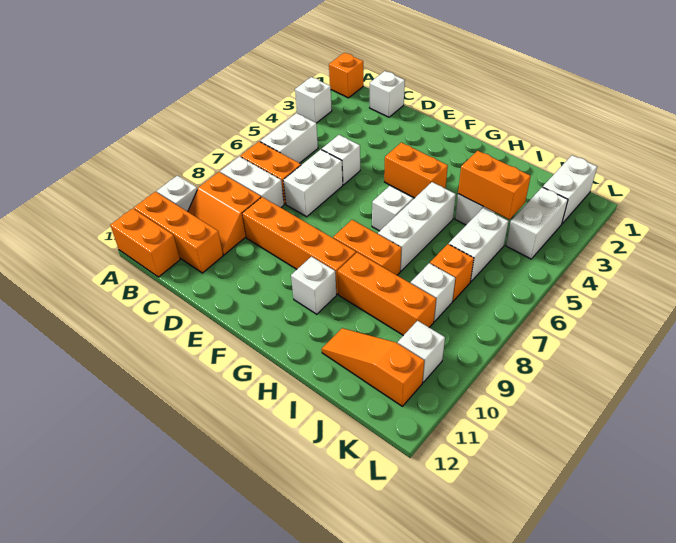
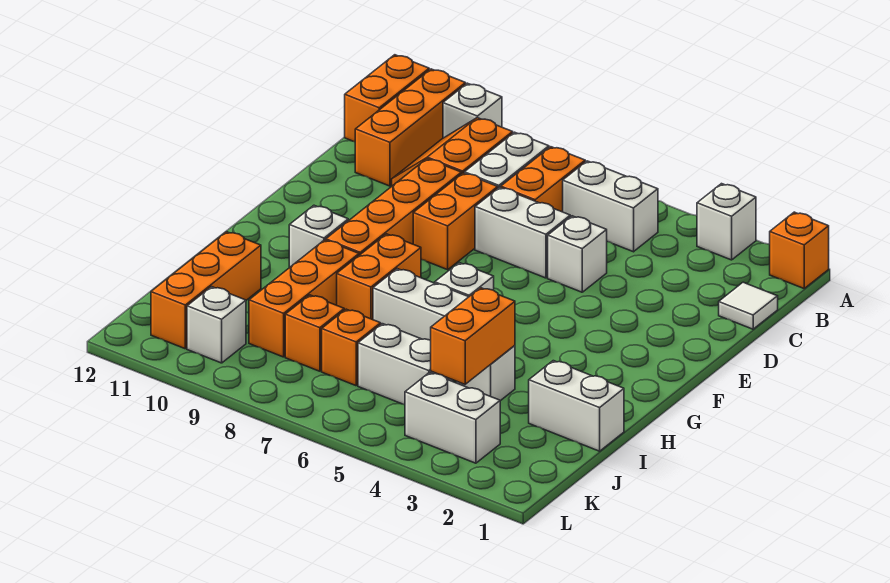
white 1x1 brick [370,71,405,117] -> white 1x1 tile [719,282,778,329]
orange 1x2 brick [384,143,448,198] -> orange 1x2 brick moved to [413,173,498,270]
orange 1x3 slope [322,328,424,406] -> orange 1x3 brick [151,232,261,349]
white 1x1 brick [411,263,455,322] -> orange 1x1 brick [285,295,344,371]
white 1x2 brick [543,155,597,224] -> white 1x2 brick moved to [529,361,624,451]

